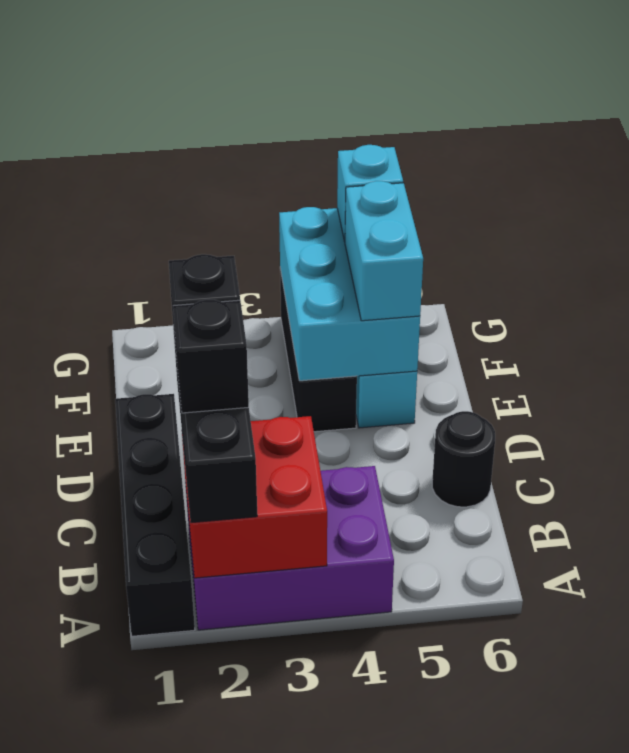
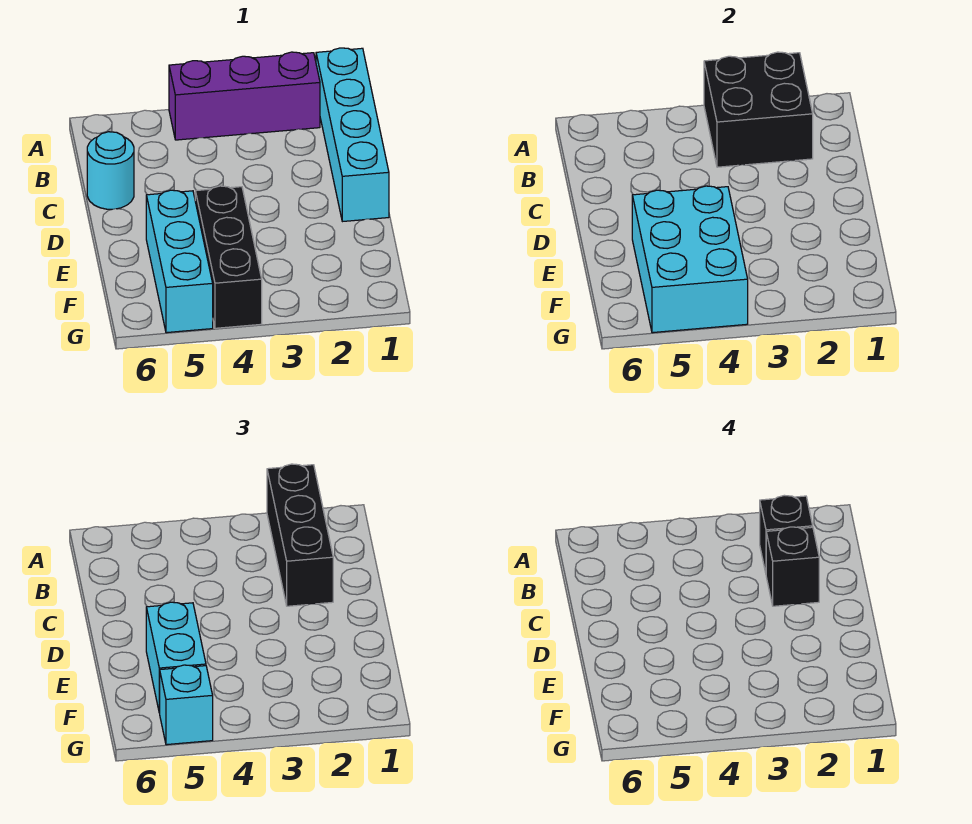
black 1x4 brick [115,394,195,636] -> cyan 1x4 brick [316,48,389,222]
purple 2x3 brick [186,466,394,630] -> purple 1x3 brick [169,52,320,140]
red 2x2 brick [182,416,327,578] -> black 2x2 brick [704,52,813,167]
black 1x1 round brick [432,411,495,507] -> cyan 1x1 round brick [87,132,134,209]

